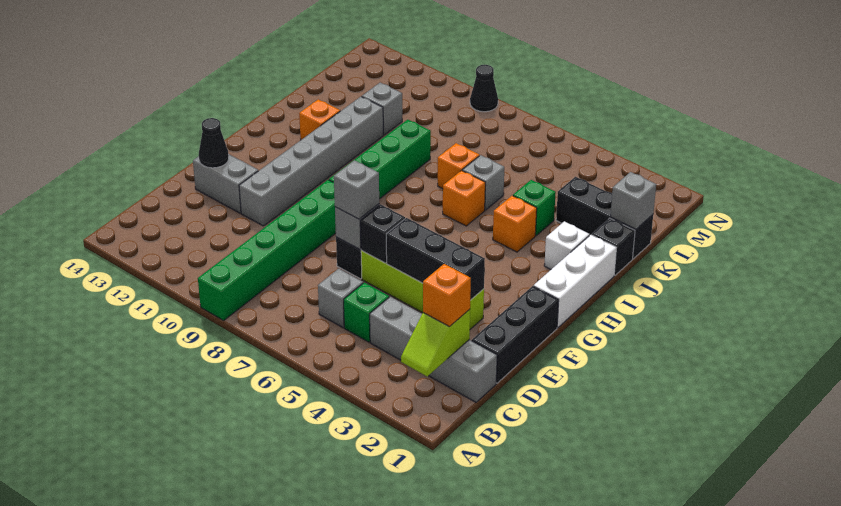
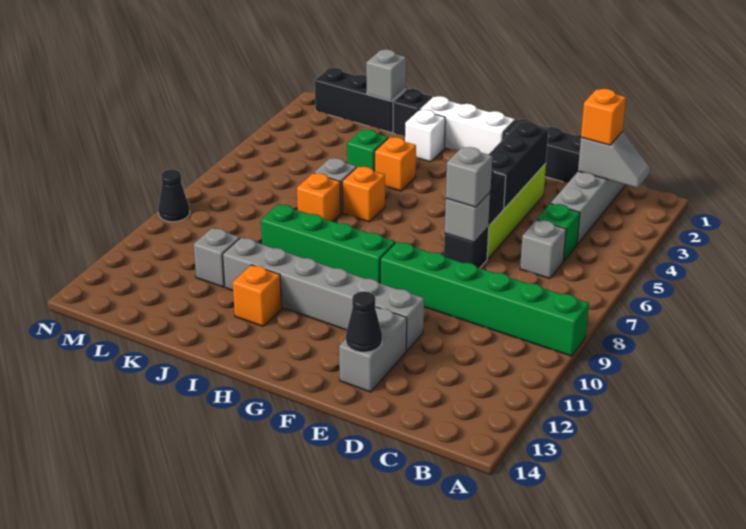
lime 1x2 slope [401,309,470,376] -> grey 1x2 slope [578,132,650,188]
black 1x3 brick [556,177,653,259] -> black 1x3 brick turned to [315,68,406,133]

